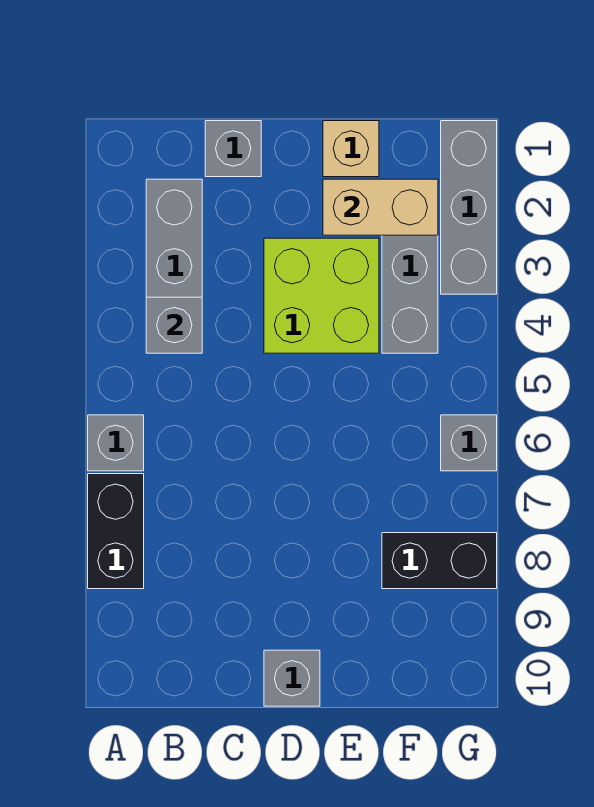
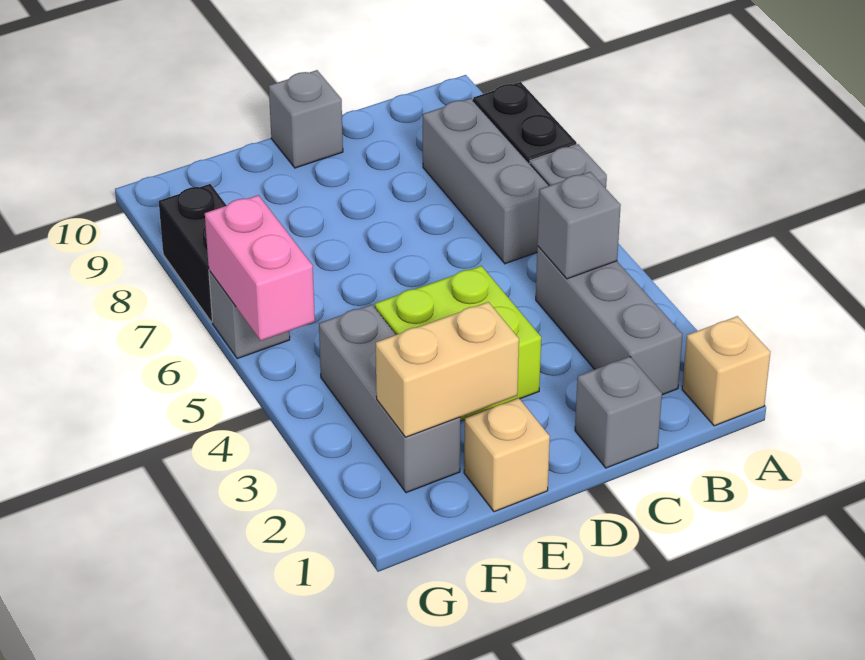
none -> tan 1x1 brick [682,316,770,426]
black 1x2 brick [382,533,497,589] -> black 1x2 brick turned to [159,184,227,322]
grey 1x3 brick [441,121,497,294] -> grey 1x3 brick moved to [423,98,549,264]
none -> pink 1x2 brick [205,195,315,341]

